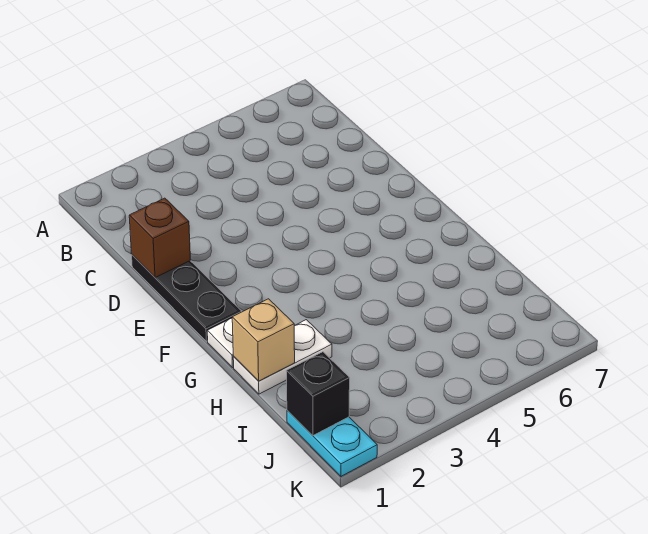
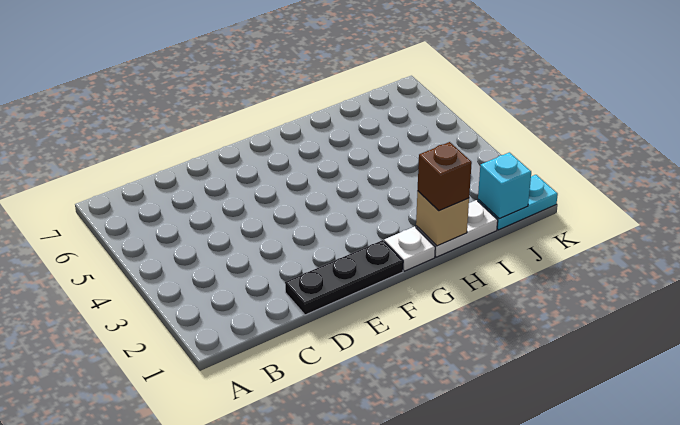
brown 1x1 brick [129,198,191,278] -> brown 1x1 brick moved to [418,142,472,211]
white 1x2 plate [233,320,332,394] -> white 1x2 plate turned to [416,200,498,257]
black 1x1 brick [287,352,350,436] -> cyan 1x1 brick [478,152,531,219]

